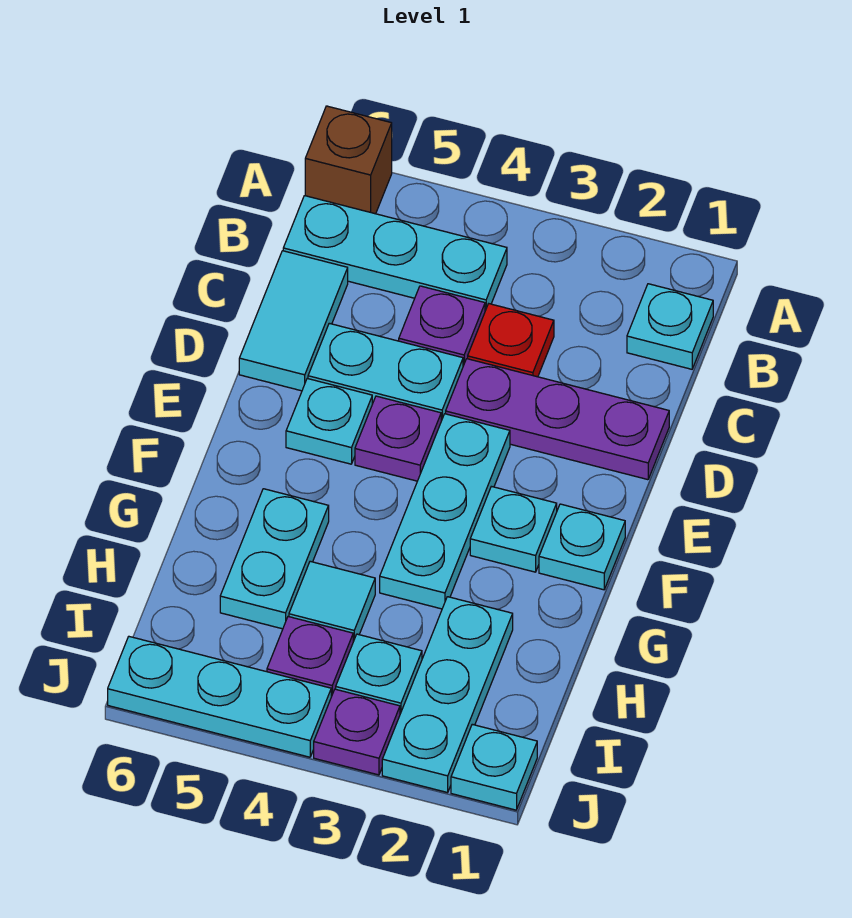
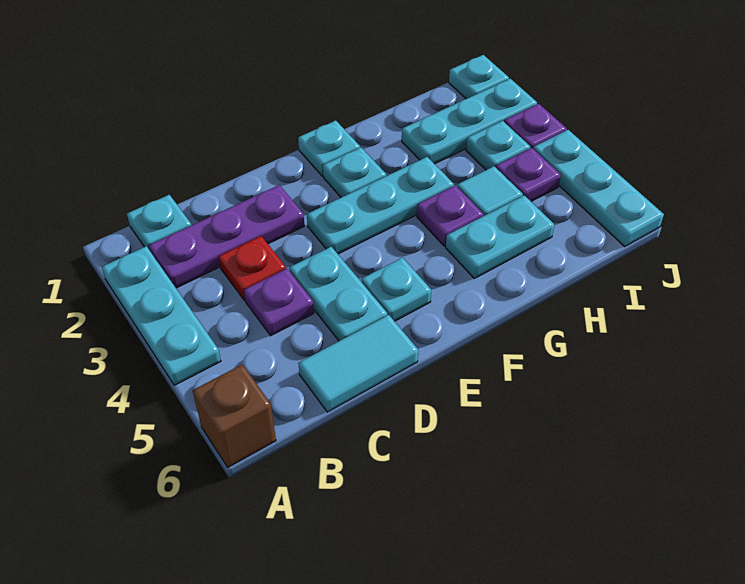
cyan 1x3 plate [283,196,507,311] -> cyan 1x3 plate moved to [102,246,221,385]
purple 1x3 plate [446,359,669,480] -> purple 1x3 plate turned to [149,185,304,288]
purple 1x1 plate [355,396,441,481] -> purple 1x1 plate moved to [417,185,484,246]

